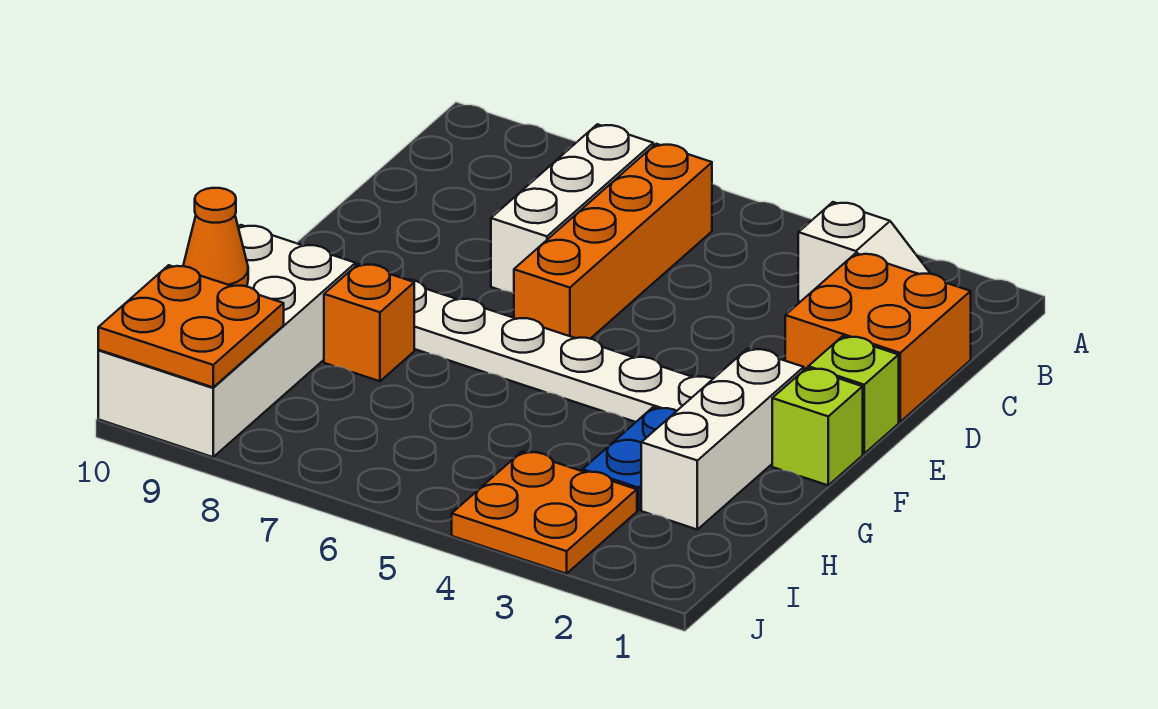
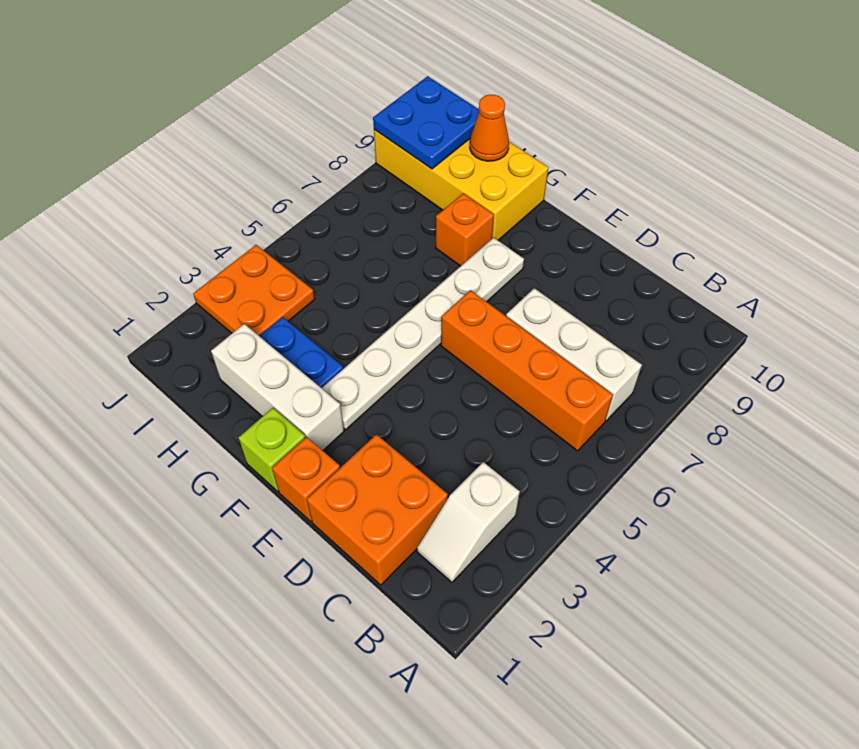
lime 1x1 brick [808,336,899,454] -> orange 1x1 brick [272,437,340,521]
white 2x4 brick [98,225,356,457] -> yellow 2x4 brick [374,129,548,240]
orange 2x2 plate [98,265,284,387] -> blue 2x2 plate [373,76,479,169]

